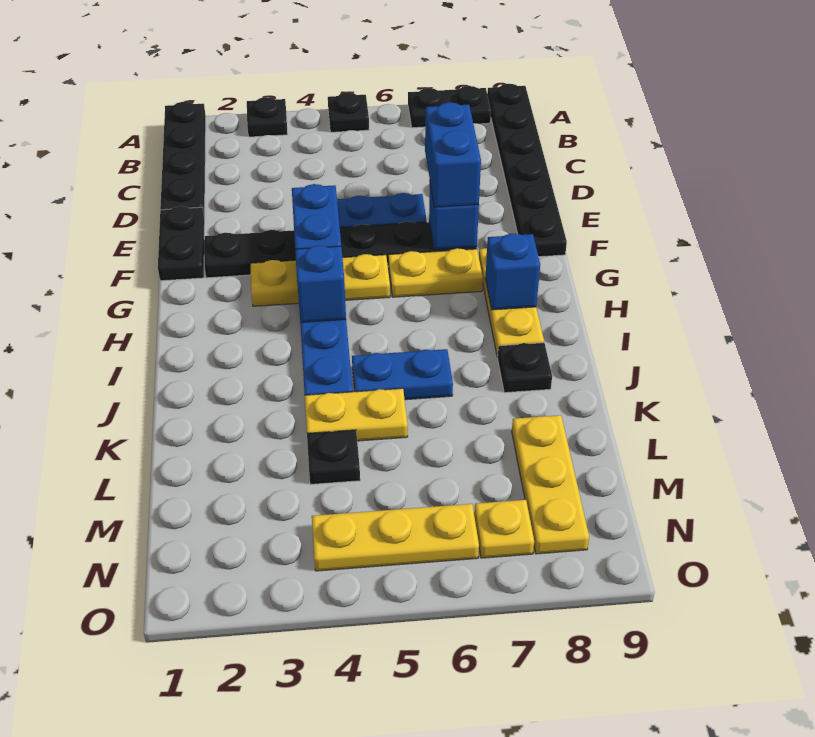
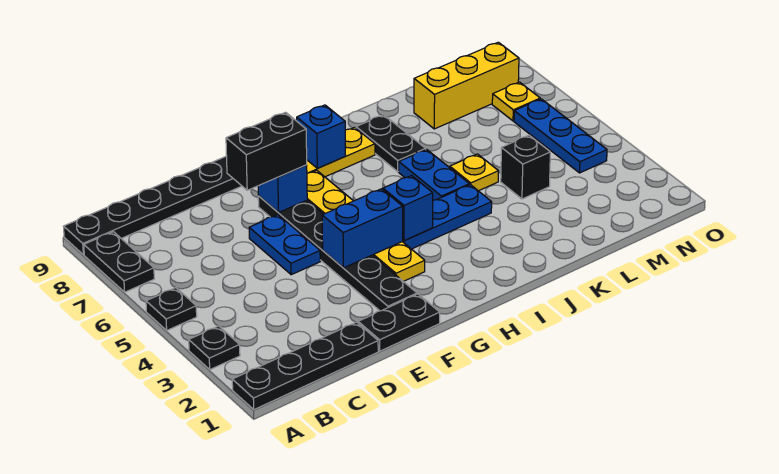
blue 1x2 brick [425,102,481,207] -> black 1x2 brick [226,112,307,190]
black 1x1 plate [498,343,552,393] -> black 1x2 plate [356,115,426,172]
yellow 1x2 plate [305,388,408,441] -> yellow 1x1 plate [450,154,499,191]
black 1x1 plate [307,430,360,485] -> black 1x1 brick [501,135,550,199]
yellow 1x3 plate [512,415,589,554] -> yellow 1x3 brick [414,42,519,129]
yellow 1x3 plate [312,504,479,571] -> blue 1x3 plate [514,99,607,173]

